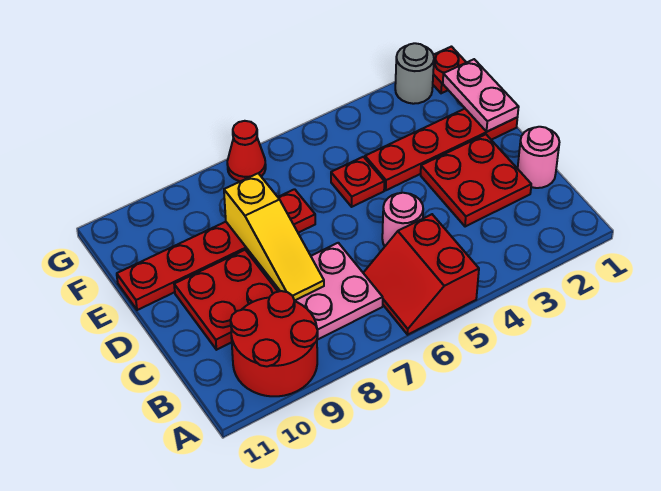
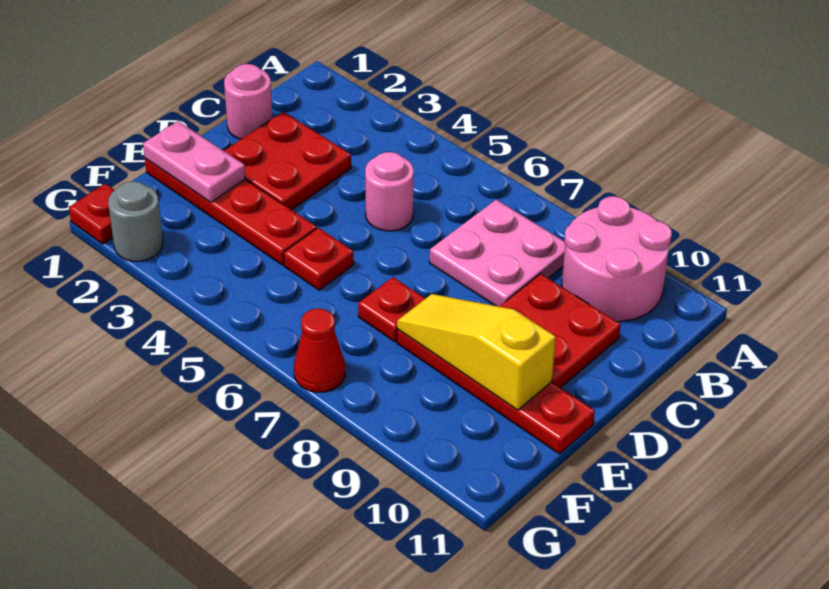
red 2x2 slope [364,214,479,335] -> none
red 2x2 round brick [231,291,318,396] -> pink 2x2 round brick [562,196,672,321]
yellow 1x3 slope [224,173,324,301] -> yellow 1x3 slope turned to [397,294,556,410]
pink 1x2 plate [443,59,519,132] -> pink 1x2 plate turned to [143,121,245,202]

